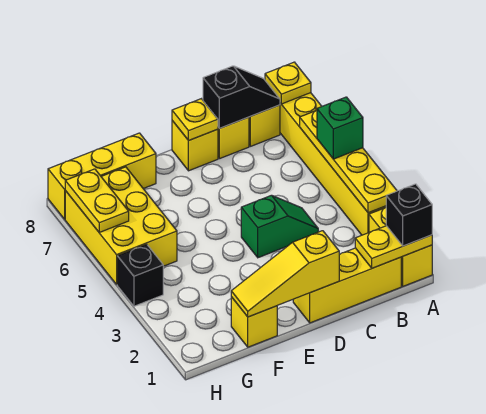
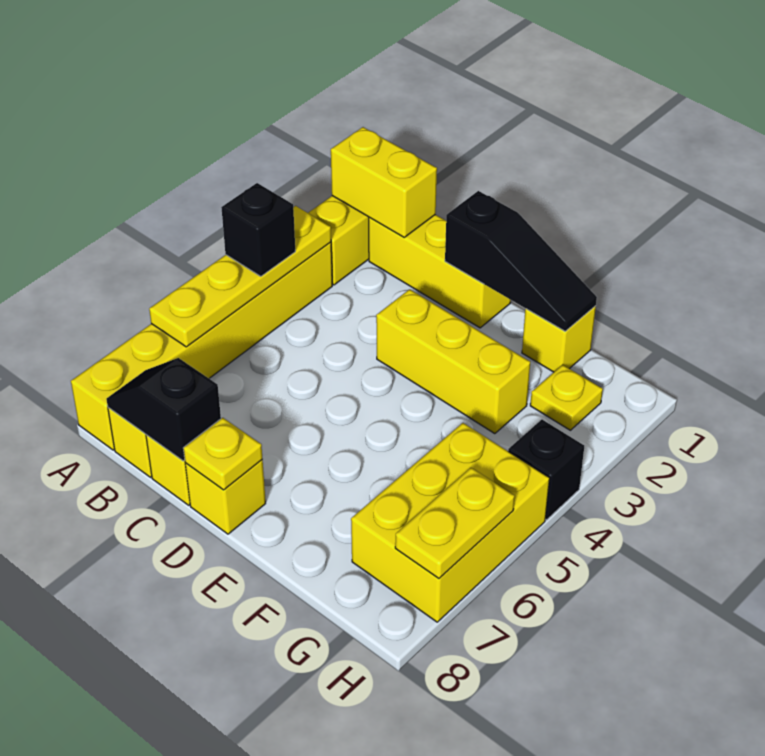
yellow 1x2 plate [355,226,432,268] -> yellow 1x2 brick [331,127,437,237]
black 1x1 brick [386,184,432,246] -> black 1x1 brick moved to [221,183,295,276]
green 1x1 brick [317,97,363,159] -> none
yellow 1x1 plate [265,62,311,104] -> yellow 1x1 plate moved to [530,365,603,430]
green 1x2 slope [241,195,318,258] -> none
yellow 1x3 slope [231,231,339,317] -> black 1x3 slope [445,191,597,331]
yellow 1x3 brick [48,133,156,219] -> yellow 1x3 brick moved to [376,289,530,434]

